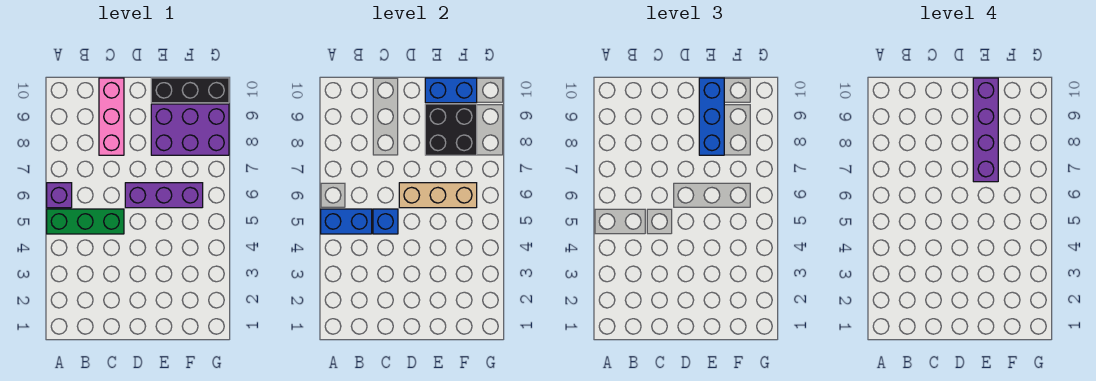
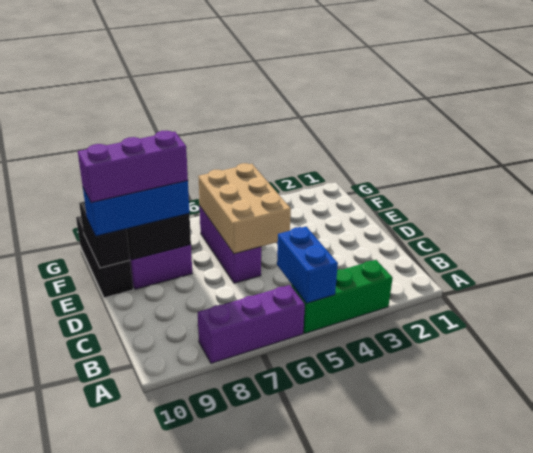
green 1x3 brick [47,209,124,234] -> green 1x3 brick turned to [291,260,393,334]
purple 1x1 brick [47,183,72,208] -> purple 1x3 brick [198,285,305,363]
blue 1x1 brick [373,209,398,234] -> none
pink 1x3 brick [99,78,124,155] -> none
tan 1x3 brick [399,183,477,208] -> tan 2x3 brick [198,163,291,254]
purple 1x4 brick [973,78,998,182] -> purple 1x3 brick [78,130,188,203]
blue 1x2 brick [425,78,477,103] -> black 1x2 brick [79,202,130,268]

